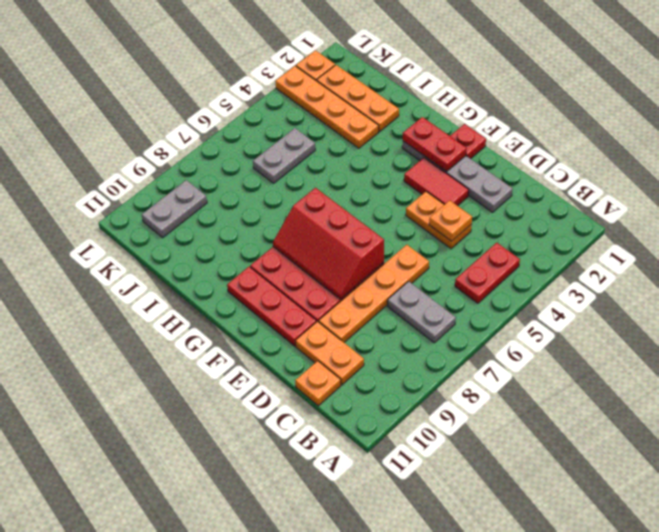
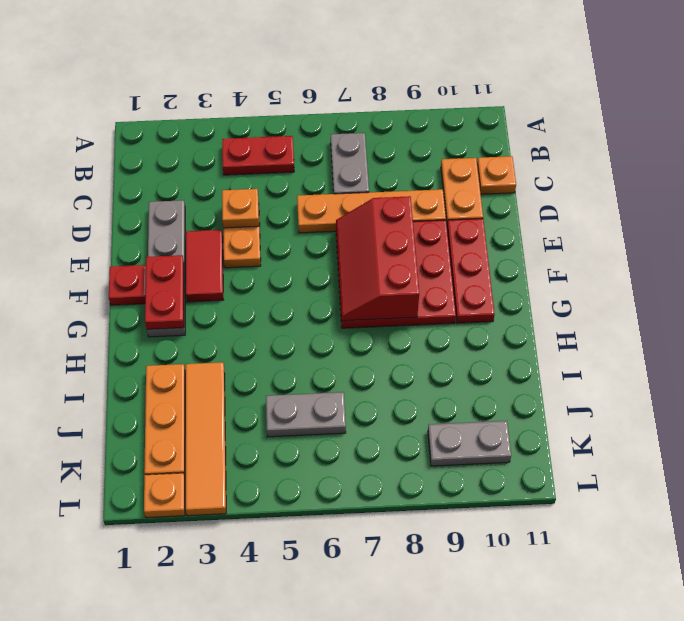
red 2x3 slope [273,188,384,299] -> red 2x3 slope turned to [336,196,419,321]
orange 1x4 plate [275,66,379,148] -> orange 1x4 tile [186,362,226,516]

